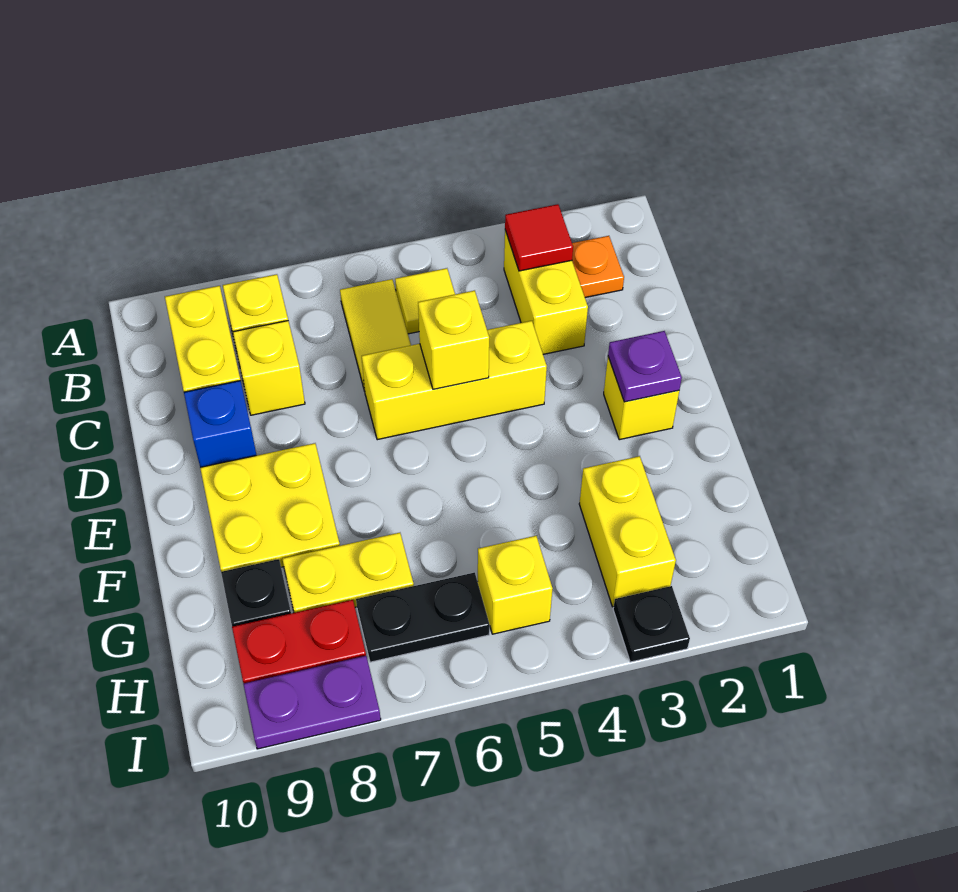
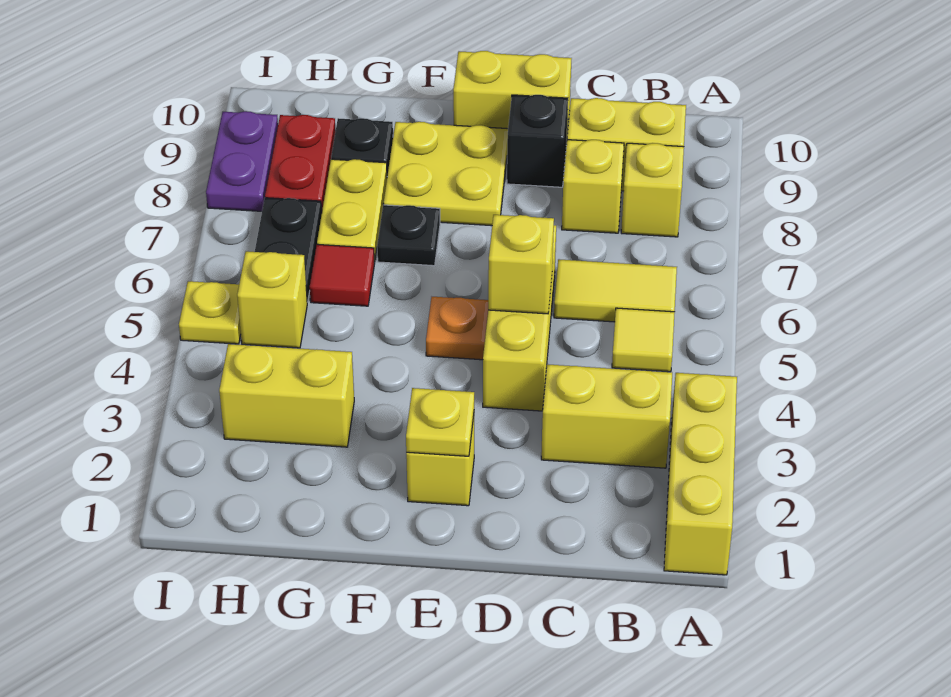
none -> yellow 1x3 brick [664,373,737,575]
orange 1x1 plate [572,236,624,298] -> orange 1x1 plate moved to [426,297,488,360]
red 1x1 tile [505,204,573,271] -> red 1x1 tile moved to [310,244,375,306]
blue 1x1 brick [184,381,257,467] -> black 1x1 brick [507,95,568,187]
none -> yellow 1x2 brick [453,51,572,144]
purple 1x1 plate [608,331,682,402] -> yellow 1x1 plate [406,388,474,456]
black 1x1 plate [613,586,690,662] -> black 1x1 plate moved to [377,205,440,266]
none -> yellow 1x1 plate [179,281,241,344]

